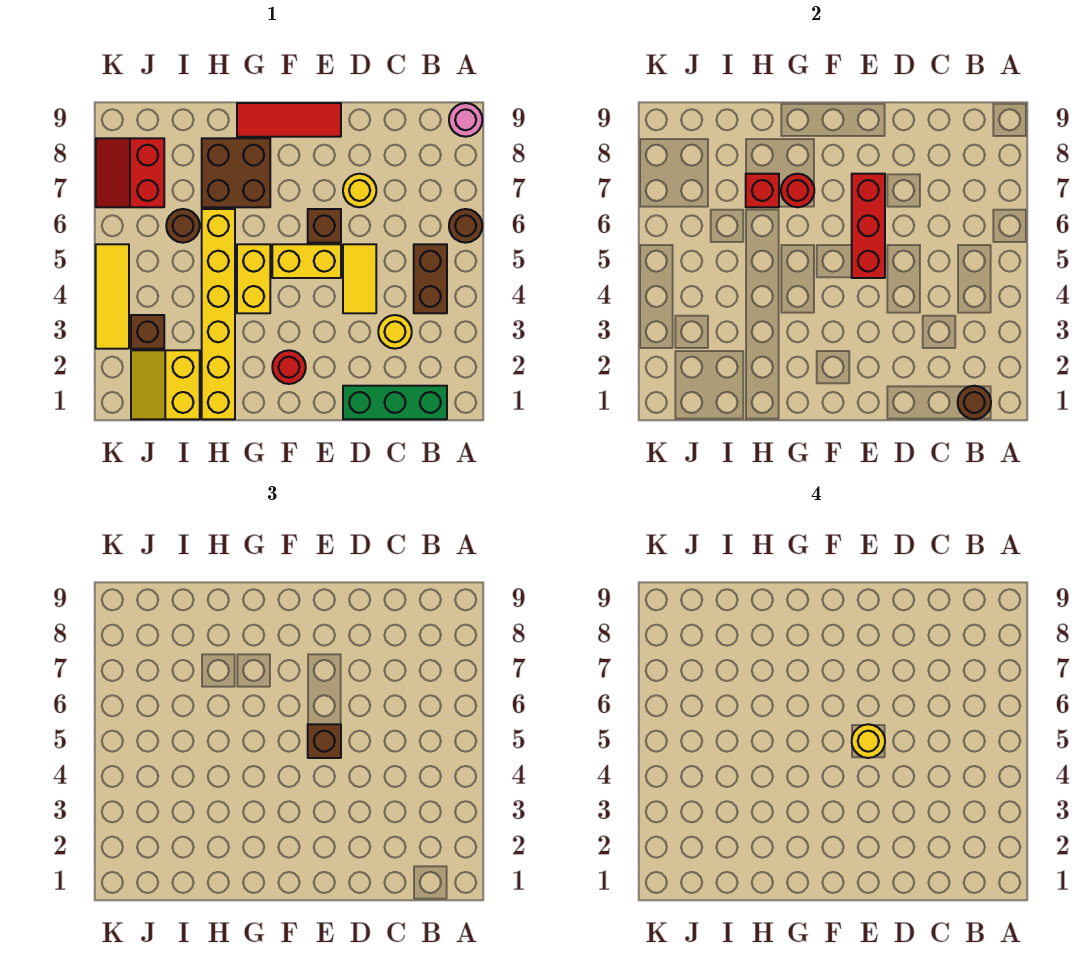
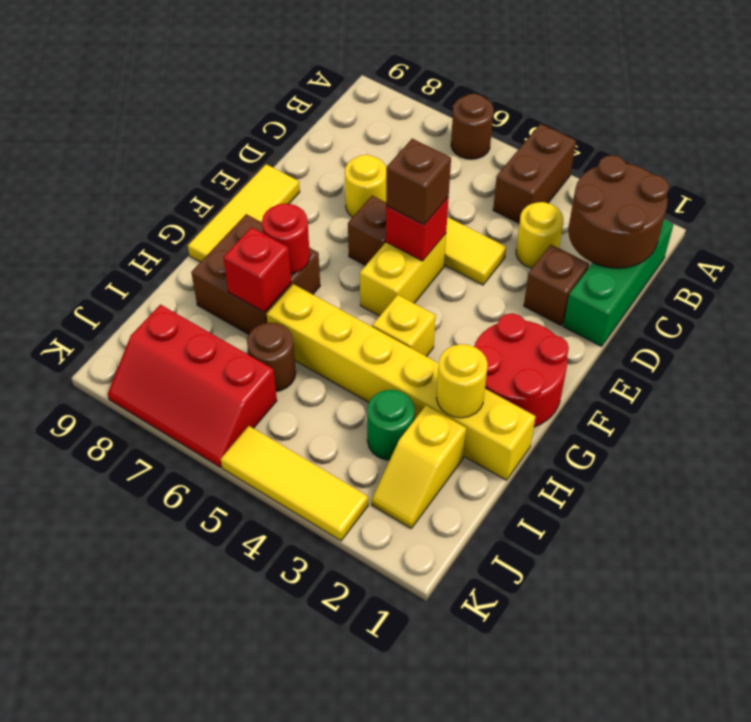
pink 1x1 round brick [449,103,482,137] -> none
brown 1x1 round brick [958,386,991,419] -> brown 2x2 round brick [568,155,669,268]
brown 1x2 brick [414,244,447,313] -> brown 1x2 brick turned to [493,124,576,223]
red 1x3 brick [852,174,885,278] -> red 1x1 brick [386,197,449,261]
yellow 1x1 round brick [852,724,885,758] -> yellow 1x1 round brick moved to [436,344,488,418]
red 1x3 tile [237,103,341,137] -> yellow 1x3 tile [188,164,300,262]
red 1x1 round brick [272,350,306,384] -> red 2x2 round brick [474,313,569,427]
yellow 1x2 brick [237,244,270,313] -> yellow 1x1 brick [372,295,436,357]
yellow 2x2 slope [131,350,200,419] -> yellow 1x2 slope [372,405,466,528]
none -> green 1x1 round brick [367,390,415,460]
brown 1x1 brick [131,315,164,349] -> brown 1x1 brick moved to [524,245,589,325]
red 2x2 slope [96,138,164,207] -> red 2x3 slope [108,305,277,467]

